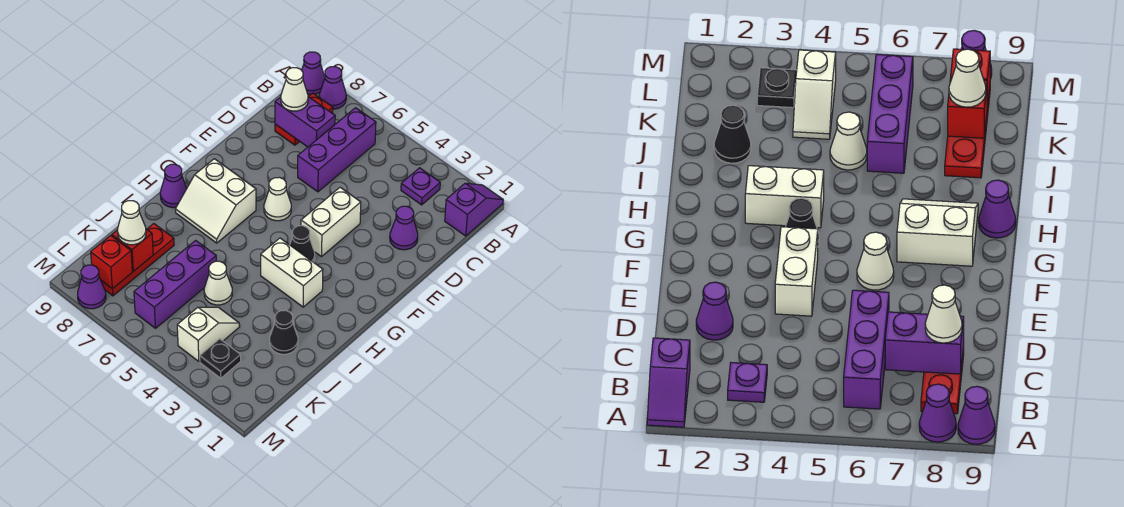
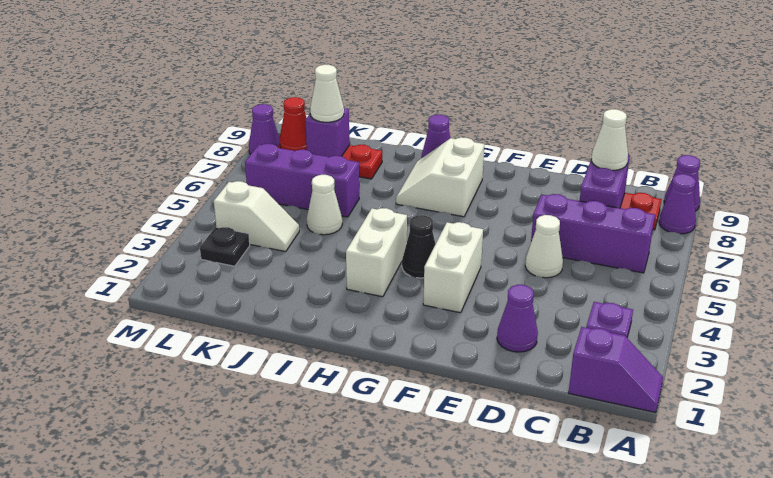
white 1x2 brick [301,187,361,256] -> white 1x2 brick turned to [423,222,483,313]
white 1x1 cone [264,177,291,221] -> white 1x1 cone moved to [525,215,563,278]
black 1x1 cone [270,310,298,354] -> none
red 1x1 brick [112,229,153,271] -> purple 1x1 brick [305,108,350,157]
red 1x1 brick [91,236,132,289] -> red 1x1 cone [280,97,307,151]

